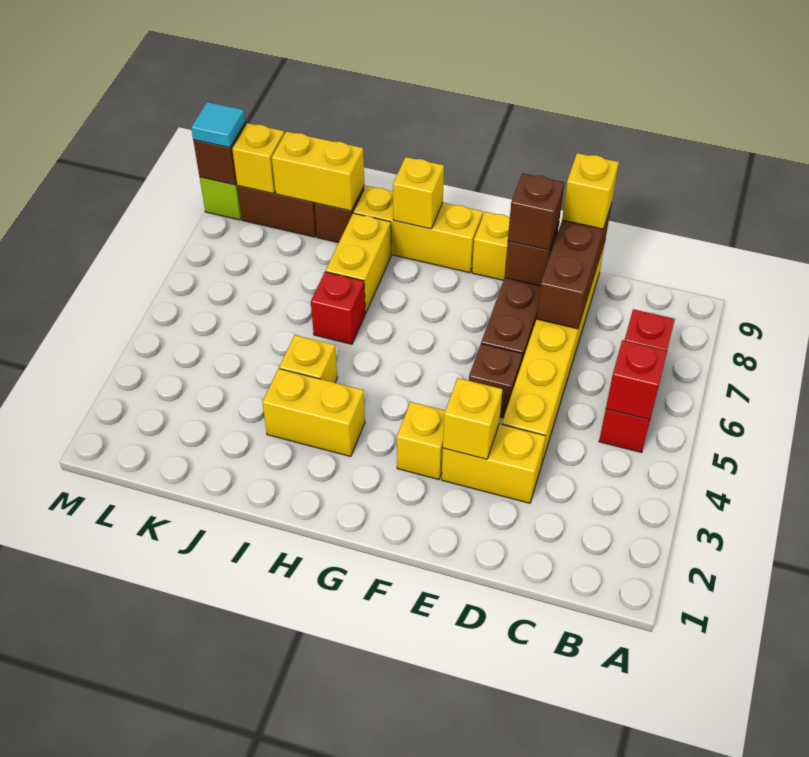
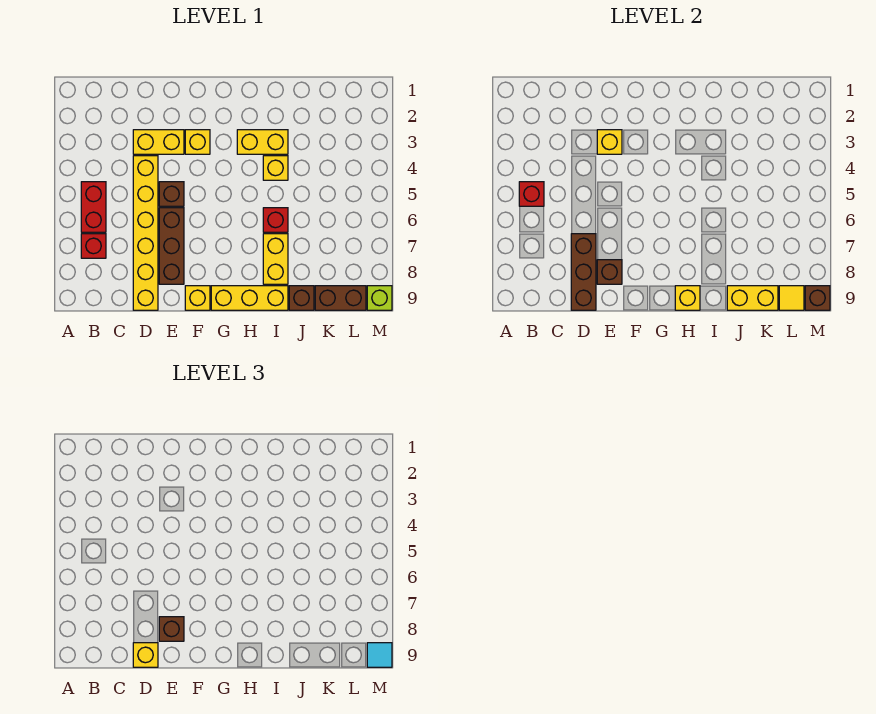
yellow 1x1 brick [232,123,284,194] -> yellow 1x1 tile [779,286,804,310]

